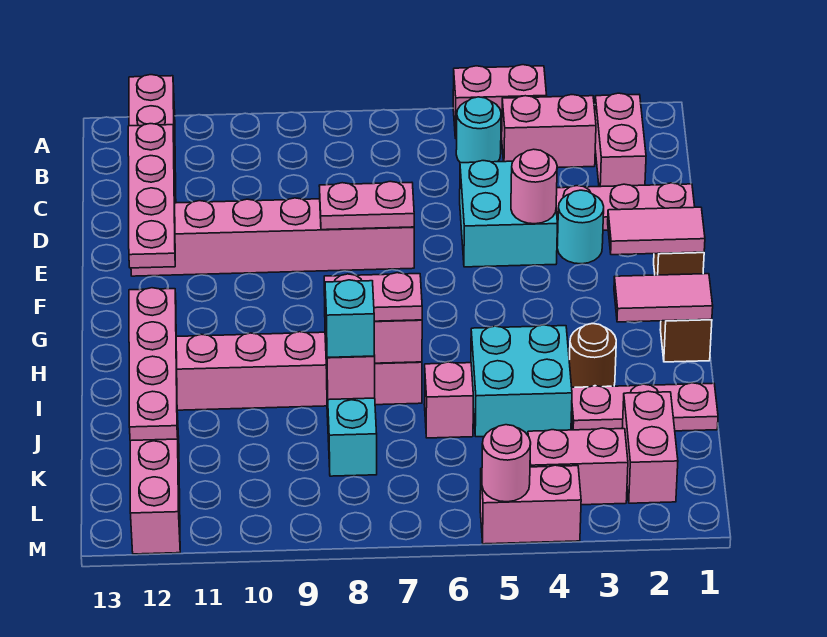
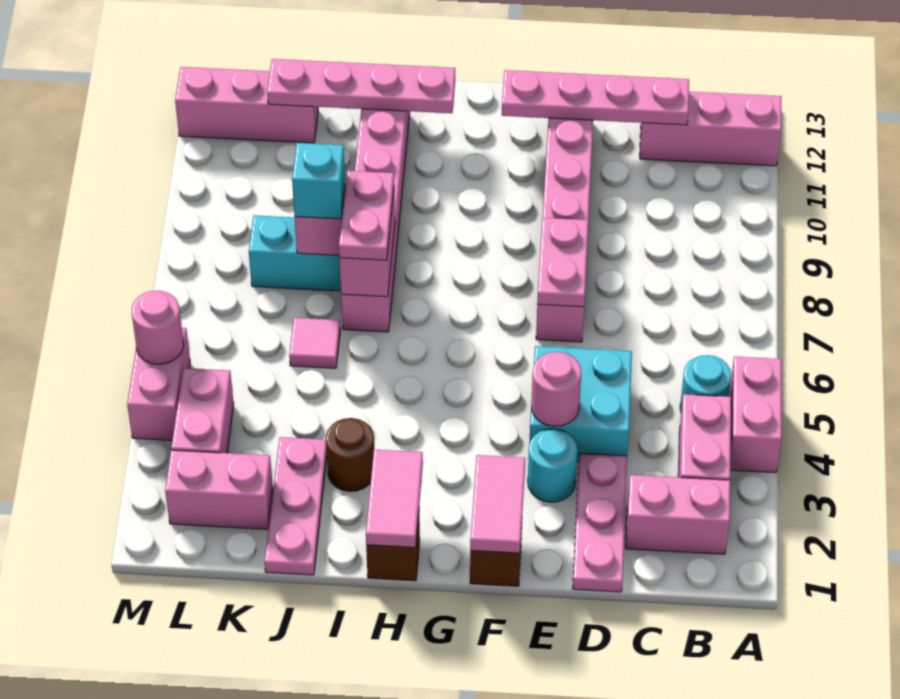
cyan 2x2 brick [471,325,572,437] -> none
pink 1x1 brick [424,362,473,438] -> pink 1x1 tile [289,318,340,368]

